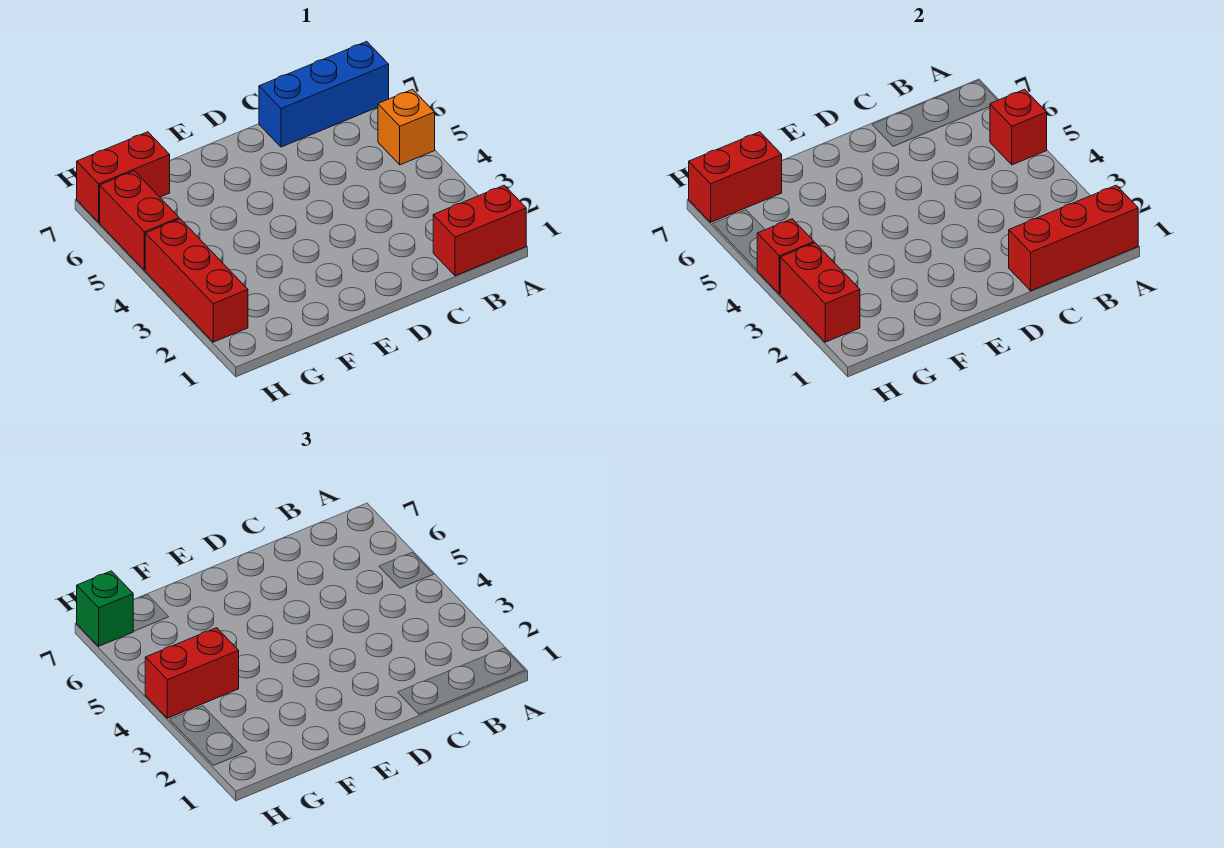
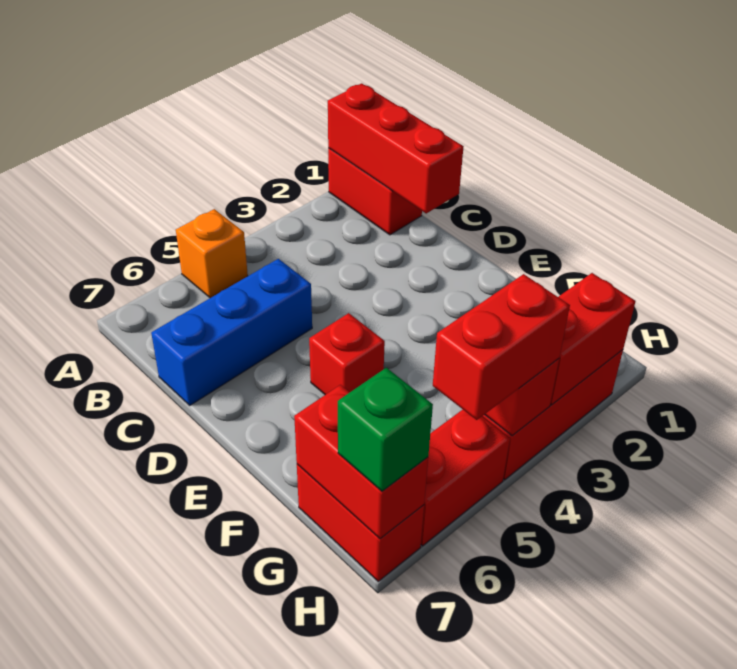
red 1x1 brick [990,89,1047,165] -> red 1x1 brick moved to [309,313,385,395]
blue 1x3 brick [259,41,389,147] -> blue 1x3 brick turned to [151,259,312,405]
red 1x2 brick [145,628,239,718] -> red 1x2 brick turned to [433,274,570,420]

